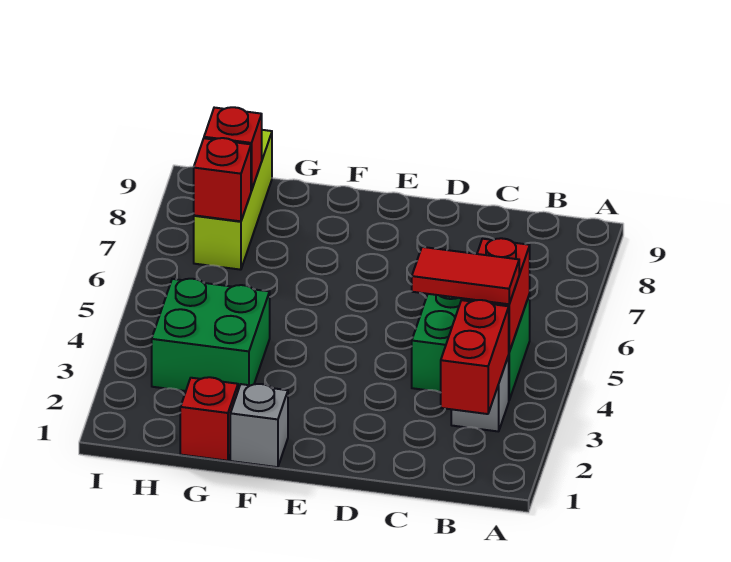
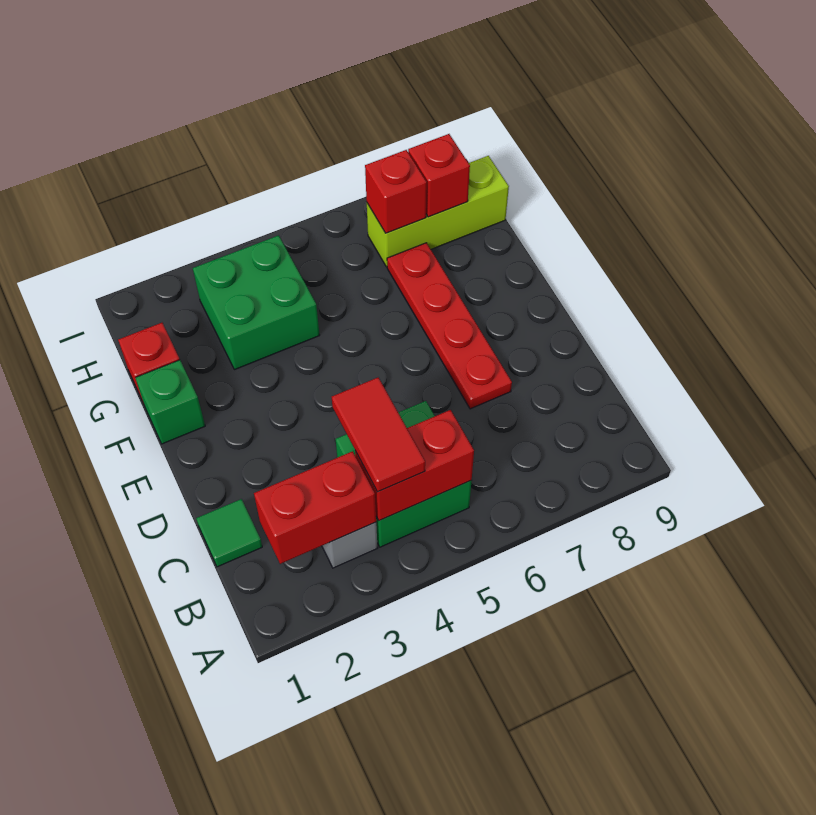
none -> green 1x1 tile [196,499,262,567]
none -> red 1x4 plate [387,243,512,409]
grey 1x1 brick [230,384,288,467] -> green 1x1 brick [135,360,205,444]

